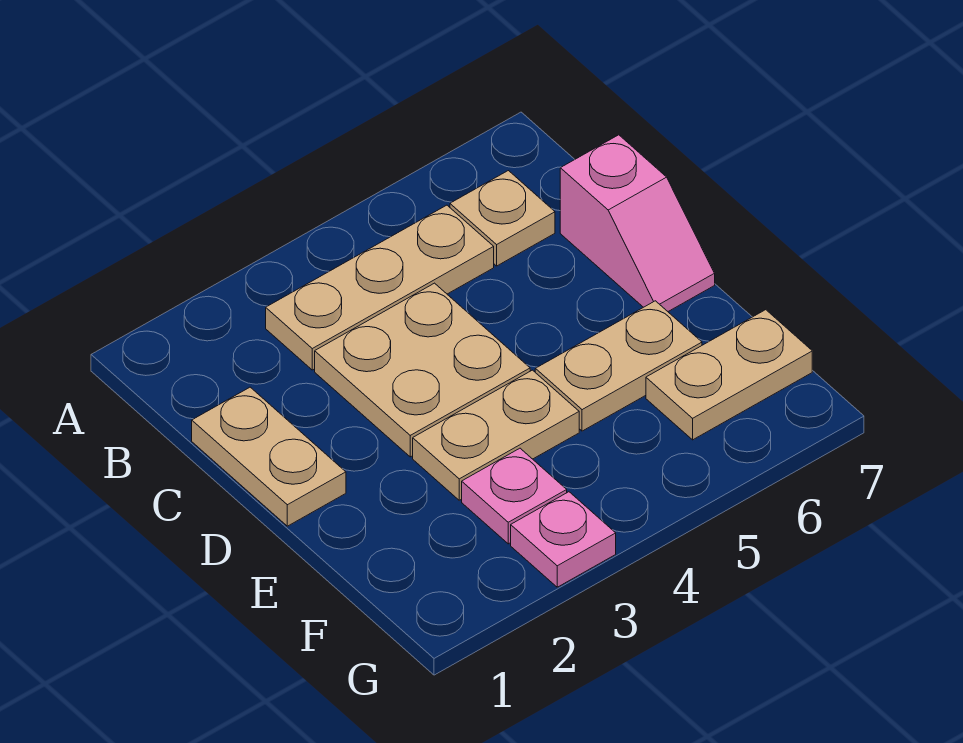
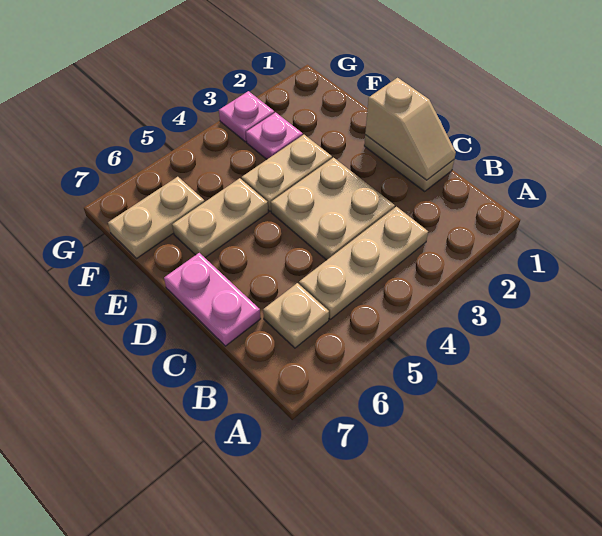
none -> tan 1x2 slope [365,78,456,180]
pink 1x2 slope [560,135,715,311] -> pink 1x2 plate [164,253,261,346]

